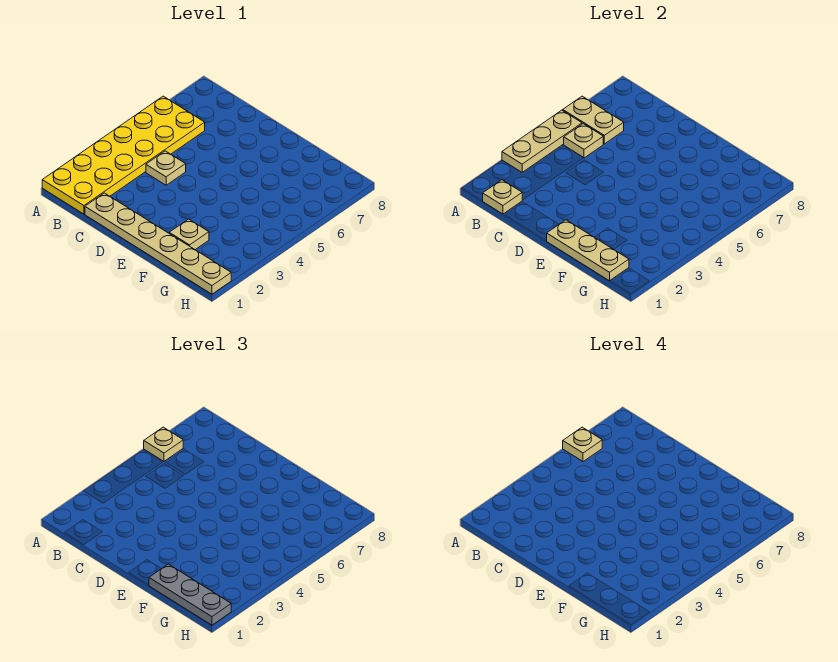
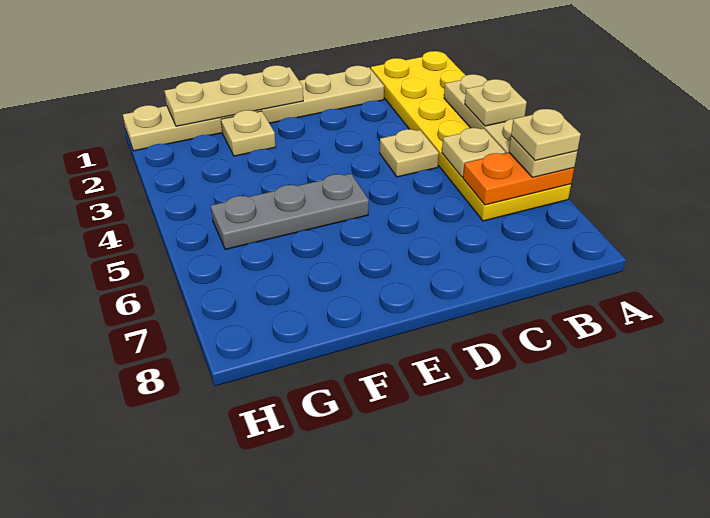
tan 1x2 plate [563,96,624,144] -> orange 1x2 plate [463,153,574,205]
tan 1x1 plate [483,180,522,214] -> tan 1x1 plate moved to [465,79,527,126]
grey 1x3 plate [149,564,231,625] -> grey 1x3 plate moved to [211,174,369,250]

